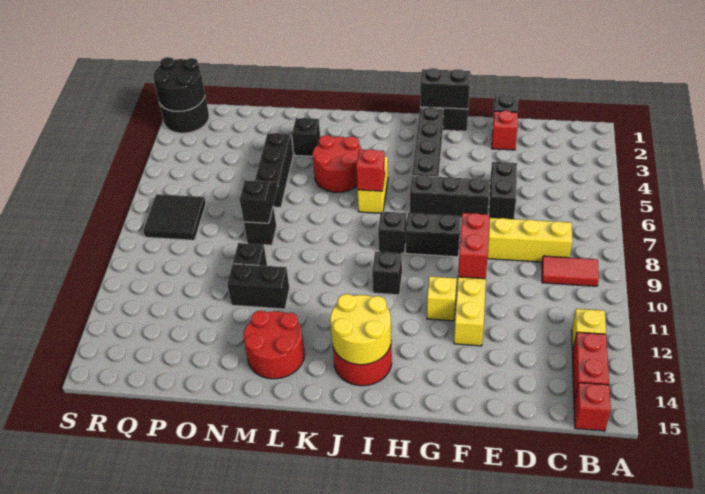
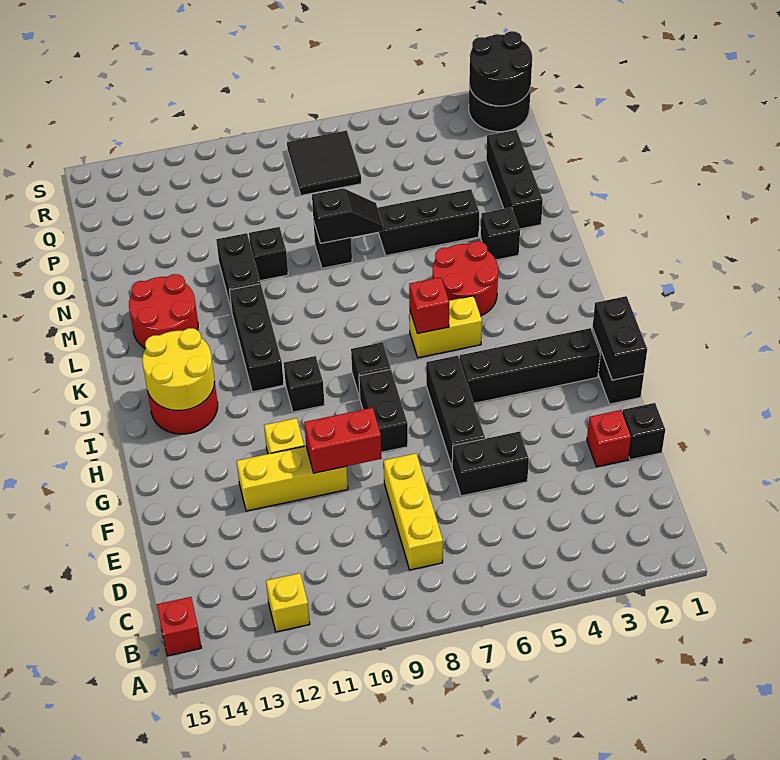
red 1x2 tile [542,256,599,286] -> none
red 1x2 brick [572,332,609,401] -> none
none -> black 1x3 brick [229,284,284,392]
none -> black 1x3 brick [486,130,543,229]

